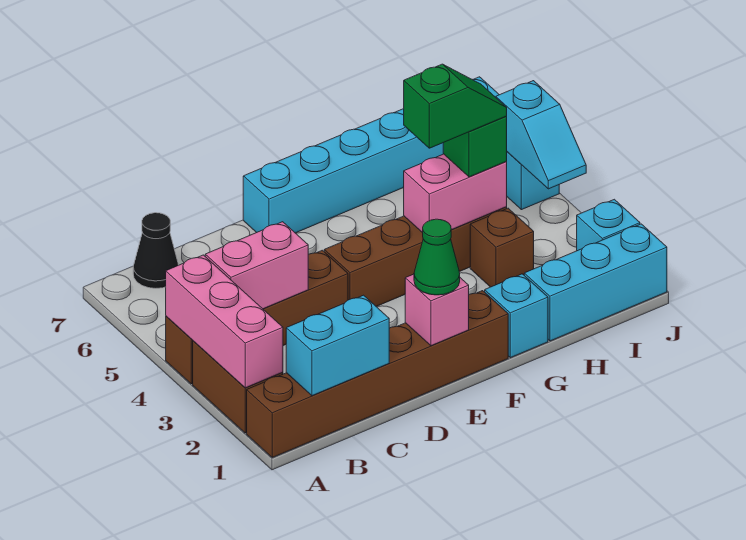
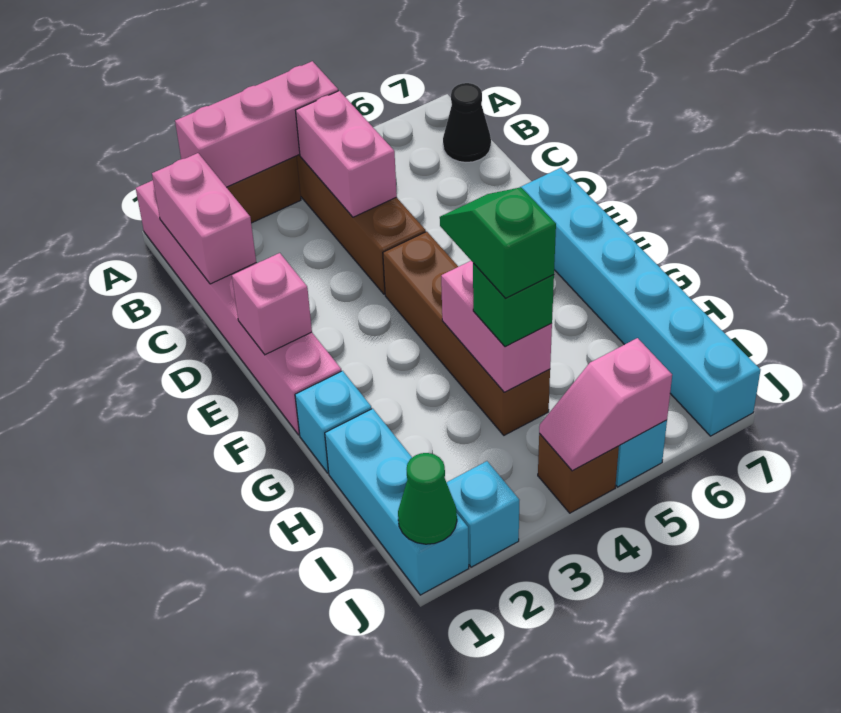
brown 1x6 brick [247,291,508,457] -> pink 1x6 brick [136,180,341,435]
cyan 1x2 brick [286,295,389,396] -> pink 1x2 brick [152,153,256,284]
green 1x1 cone [414,219,460,295] -> green 1x1 cone moved to [398,453,457,544]
green 1x2 slope [404,64,507,148] -> green 1x2 slope turned to [440,187,556,298]
brown 1x1 brick [470,208,534,287] -> brown 1x1 brick moved to [538,434,619,513]
cyan 1x2 slope [496,81,586,189] -> pink 1x2 slope [539,338,672,471]

